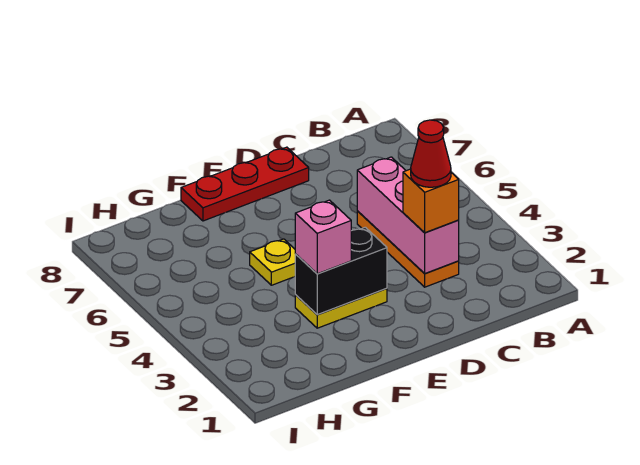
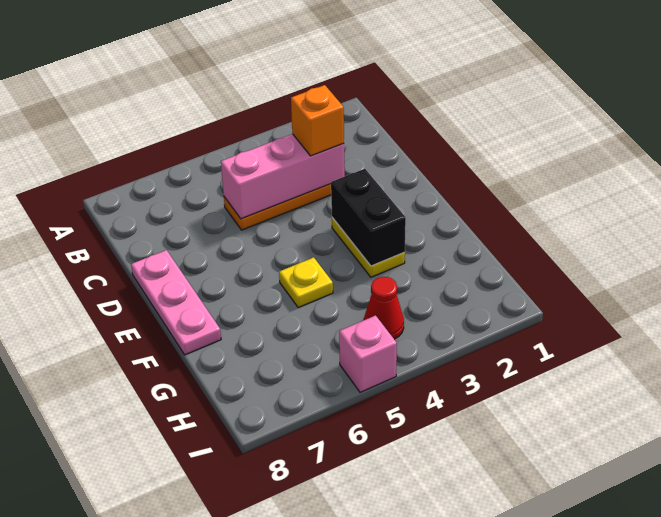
red 1x1 cone [411,120,451,187] -> red 1x1 cone moved to [364,277,404,339]
red 1x3 plate [181,147,309,221] -> pink 1x3 plate [131,250,221,355]
pink 1x1 brick [295,200,351,274] -> pink 1x1 brick moved to [339,316,397,392]

